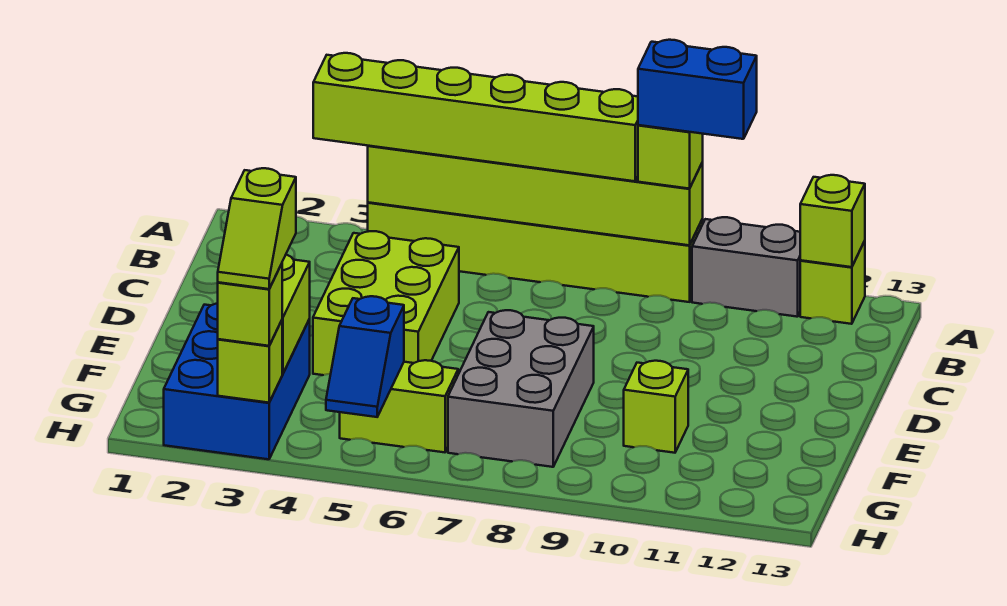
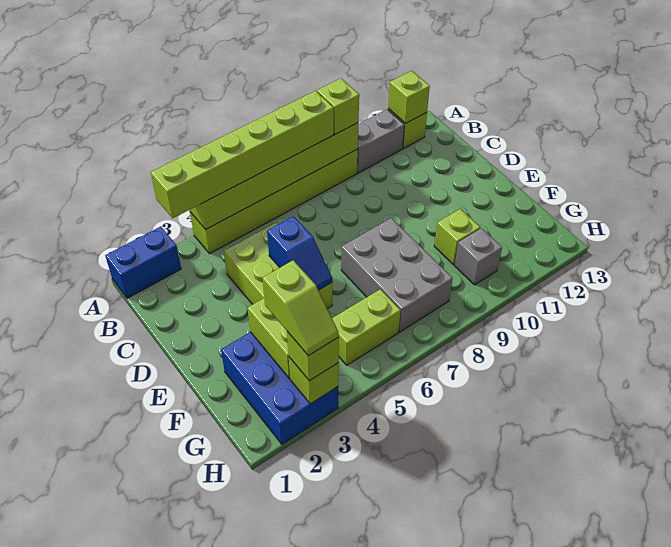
blue 1x2 brick [638,40,757,139] -> blue 1x2 brick moved to [105,227,181,298]
blue 1x2 slope [326,296,404,417] -> blue 1x2 slope moved to [267,216,332,290]
none -> grey 1x1 brick [455,228,502,285]

